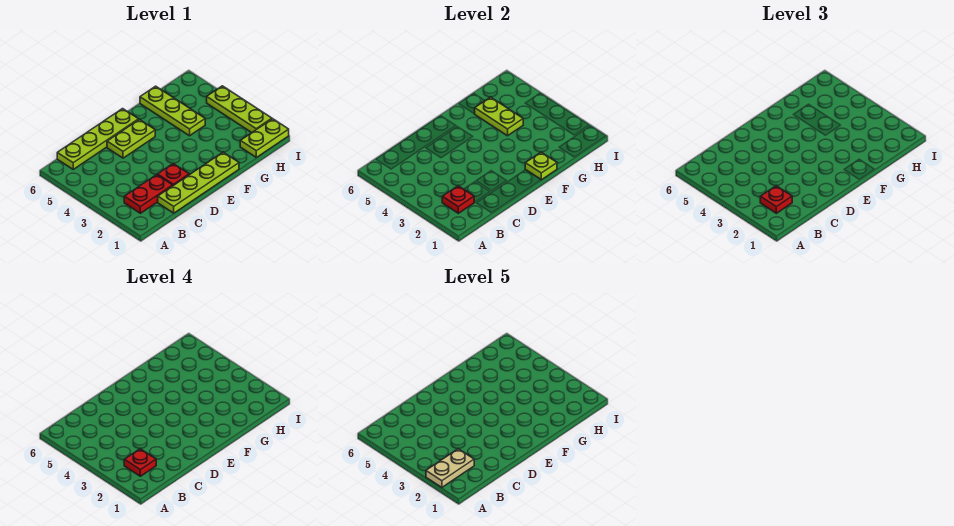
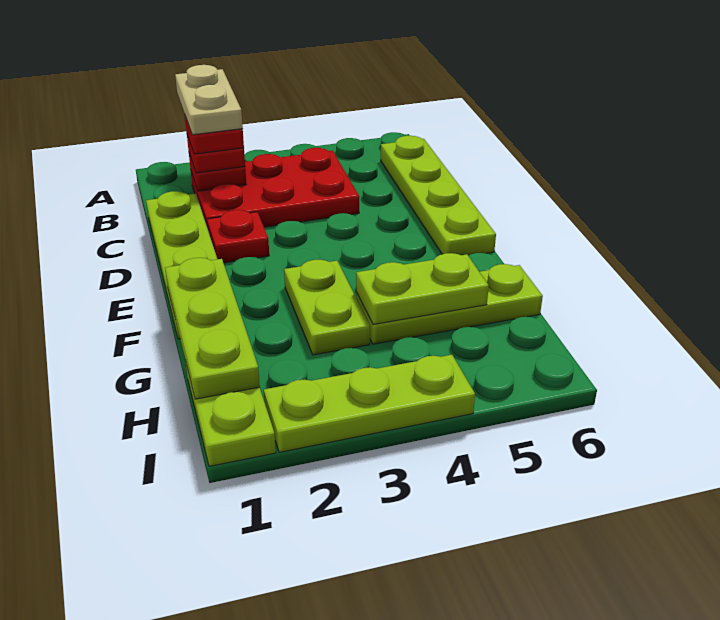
red 1x2 plate [124,175,173,213] -> red 2x3 plate [191,148,359,228]
lime 1x2 plate [107,120,155,158] -> lime 1x2 plate moved to [284,259,370,355]
lime 1x1 plate [525,152,557,180] -> lime 1x3 plate [165,258,260,399]

